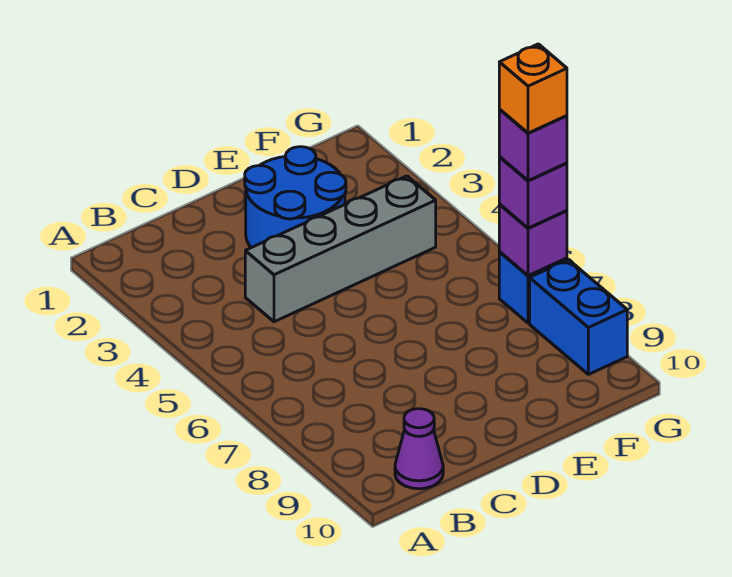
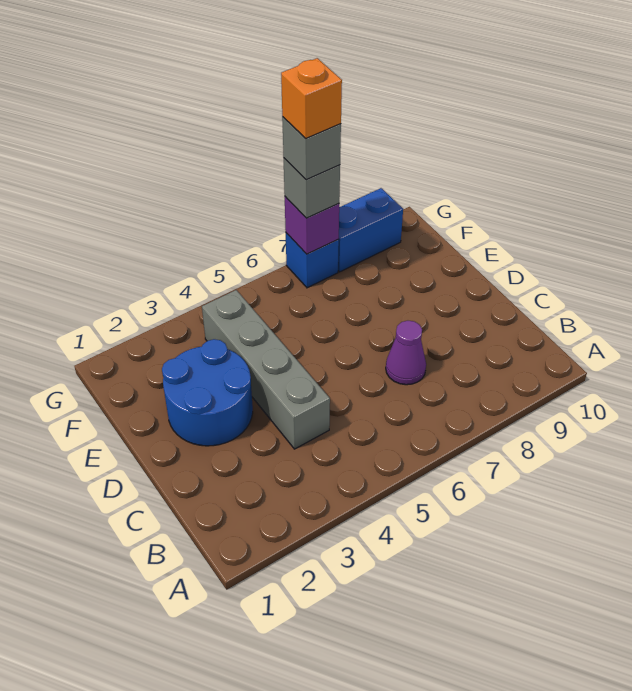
purple 1x1 cone [395,409,443,489] -> purple 1x1 cone moved to [386,321,426,385]
purple 1x1 brick [499,157,567,228] -> grey 1x1 brick [284,158,340,218]
purple 1x1 brick [499,110,567,181] -> grey 1x1 brick [282,117,341,180]

